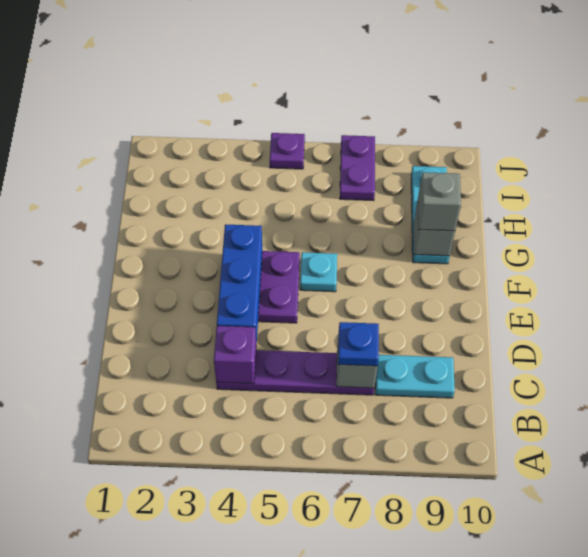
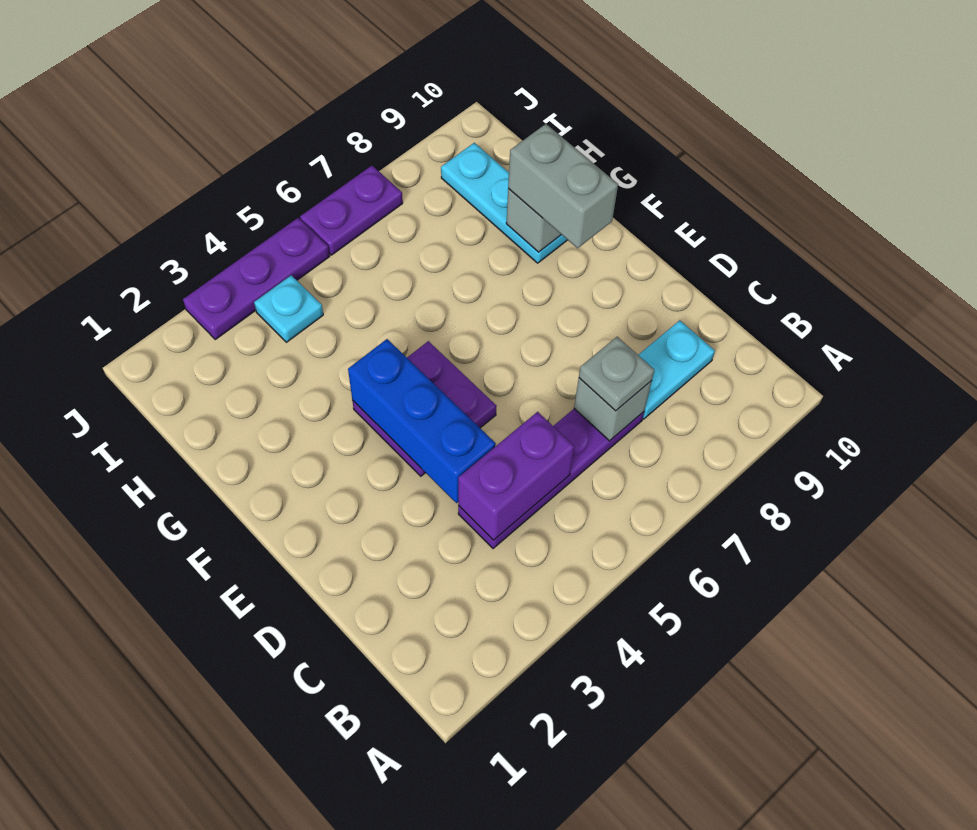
purple 1x1 brick [214,326,256,384] -> purple 1x2 brick [458,412,574,540]
blue 1x1 plate [338,322,379,366] -> grey 1x1 plate [579,337,654,411]
cyan 1x1 plate [300,252,337,292] -> cyan 1x1 plate moved to [254,275,323,342]
grey 1x1 brick [418,172,461,231] -> grey 1x2 brick [508,124,618,248]
purple 1x2 plate [340,135,375,201] -> purple 1x2 plate turned to [300,166,403,255]
purple 1x1 plate [270,133,305,169] -> purple 1x3 plate [183,218,330,339]

